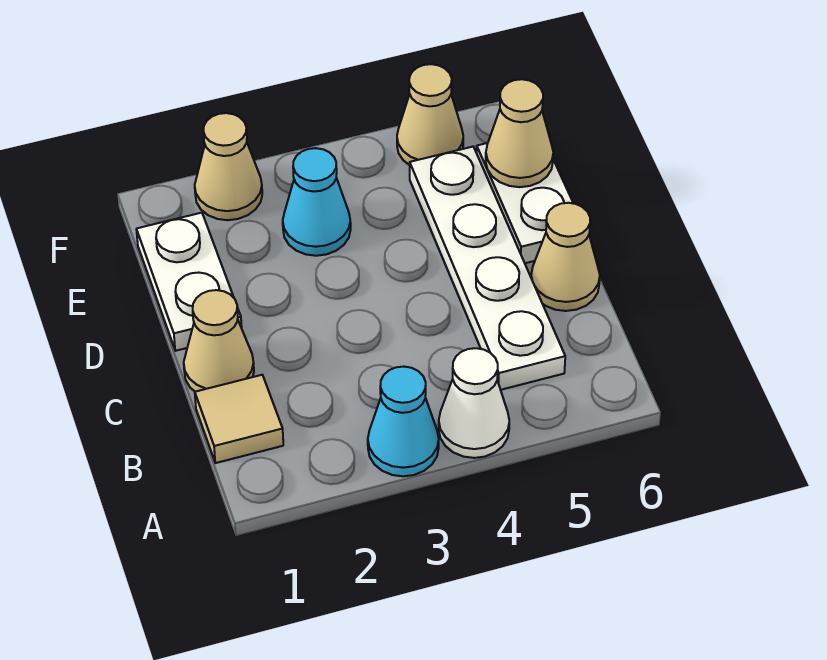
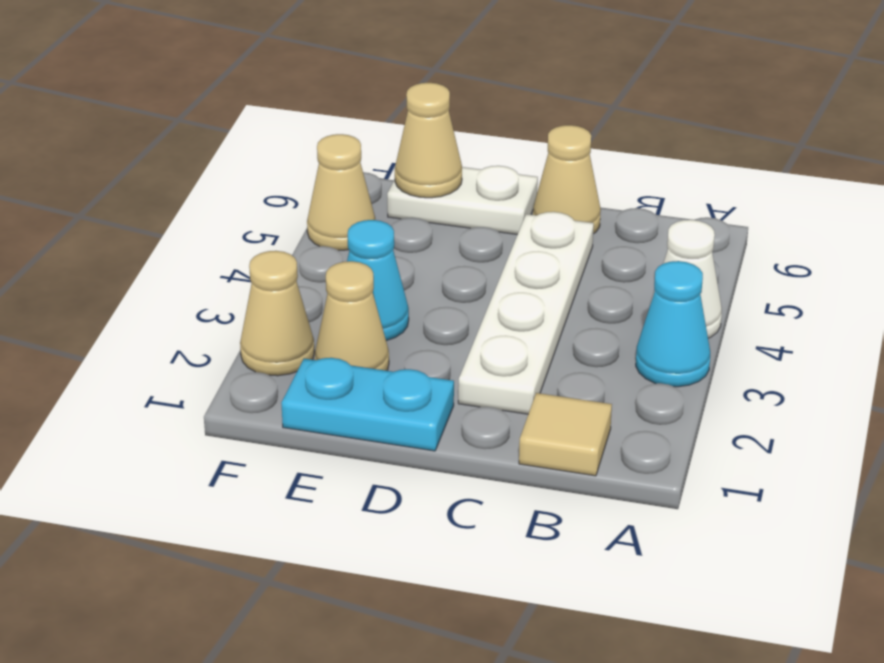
white 1x4 plate [410,147,565,390] -> white 1x4 plate turned to [458,212,594,414]
tan 1x1 cone [184,290,254,392] -> tan 1x1 cone moved to [315,261,389,371]
white 1x2 plate [136,213,242,351] -> cyan 1x2 plate [281,358,454,451]

